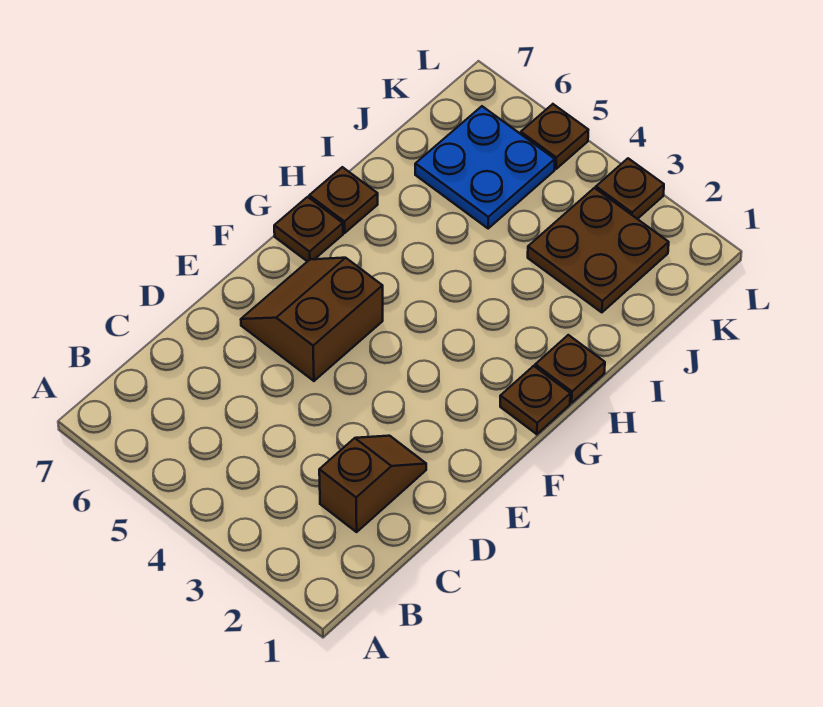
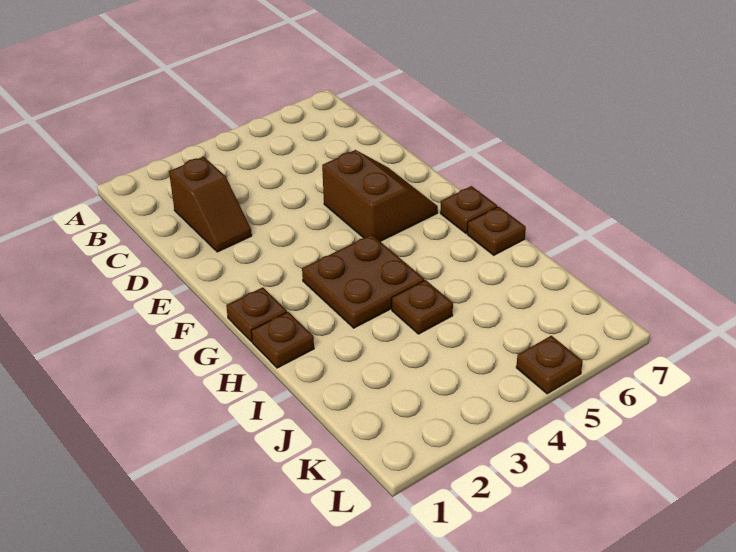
brown 2x2 plate [528,188,669,312] -> brown 2x2 plate moved to [302,235,424,328]
blue 2x2 plate [415,106,555,228] -> none
brown 1x1 plate [596,158,664,219] -> brown 1x1 plate moved to [392,280,453,334]

